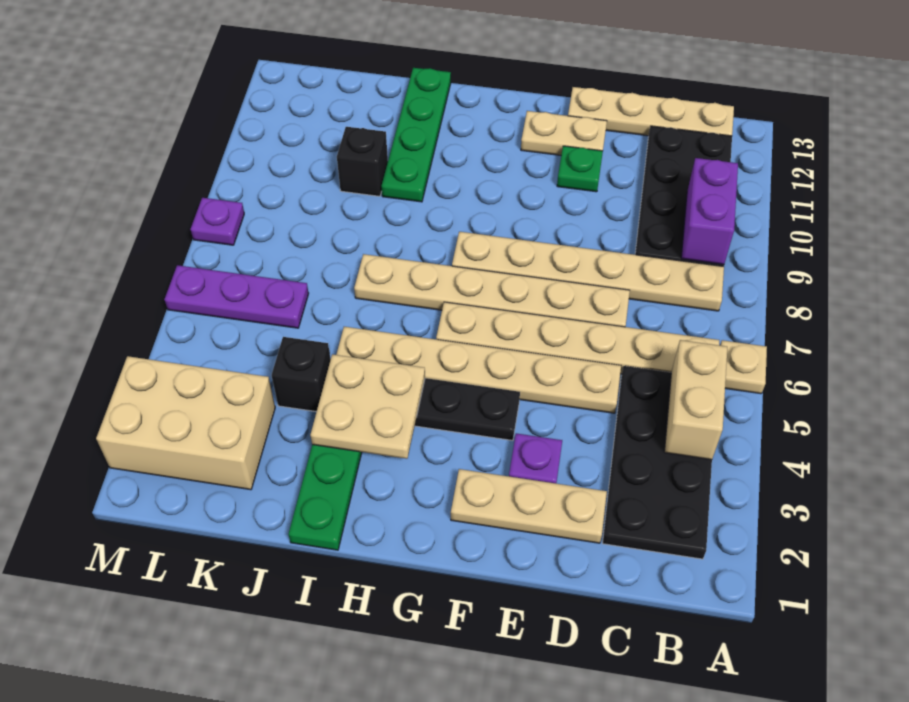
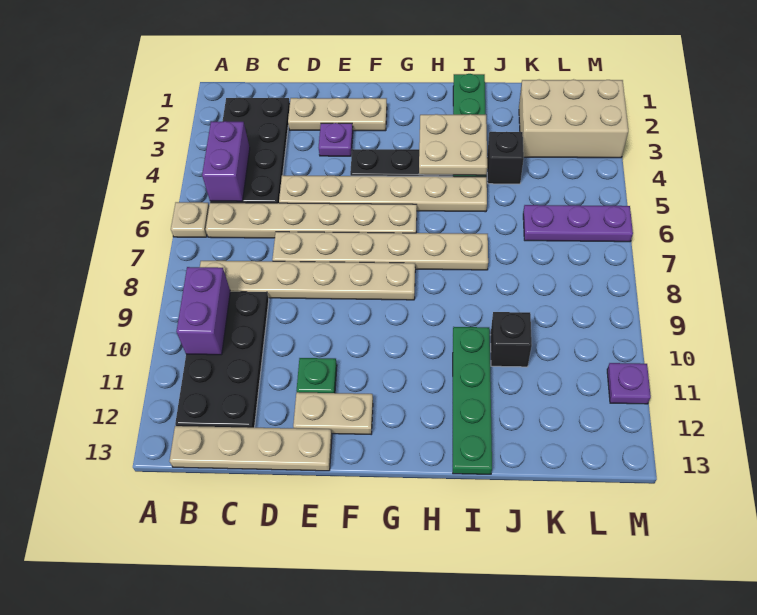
tan 1x2 brick [664,340,727,460] -> purple 1x2 brick [202,121,250,201]
purple 1x1 plate [190,198,244,245] -> purple 1x1 plate moved to [607,363,651,404]

